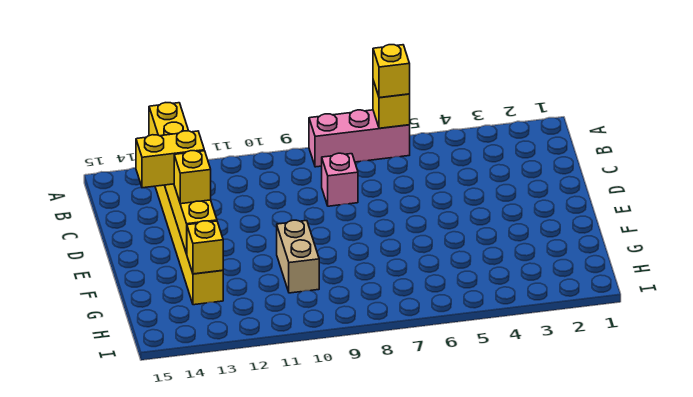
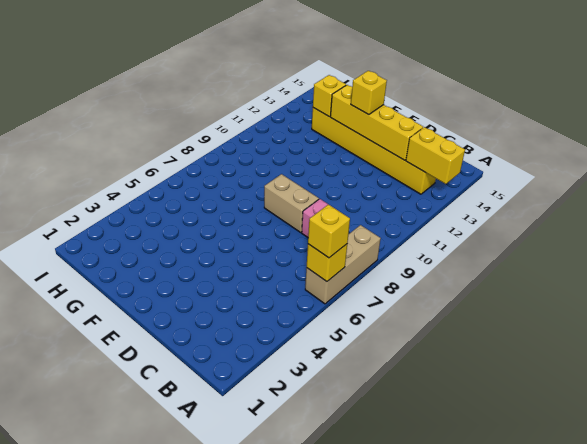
pink 1x3 brick [309,110,410,167] -> tan 1x3 brick [305,225,381,304]
yellow 1x2 brick [136,131,204,188] -> none
tan 1x2 brick [277,220,319,293] -> tan 1x2 brick moved to [264,174,319,233]

